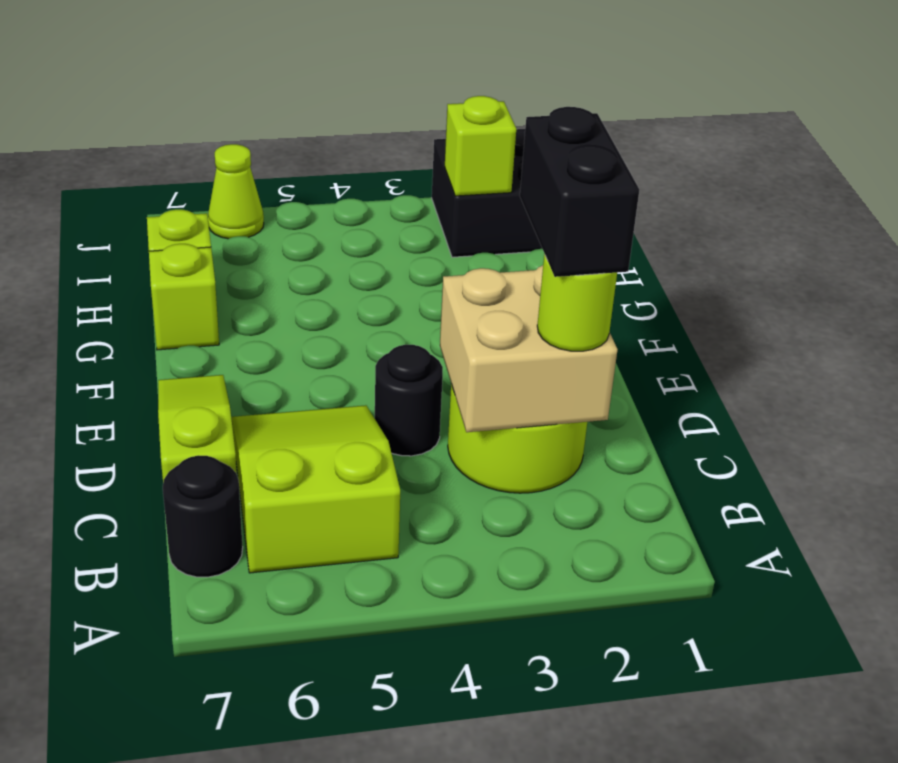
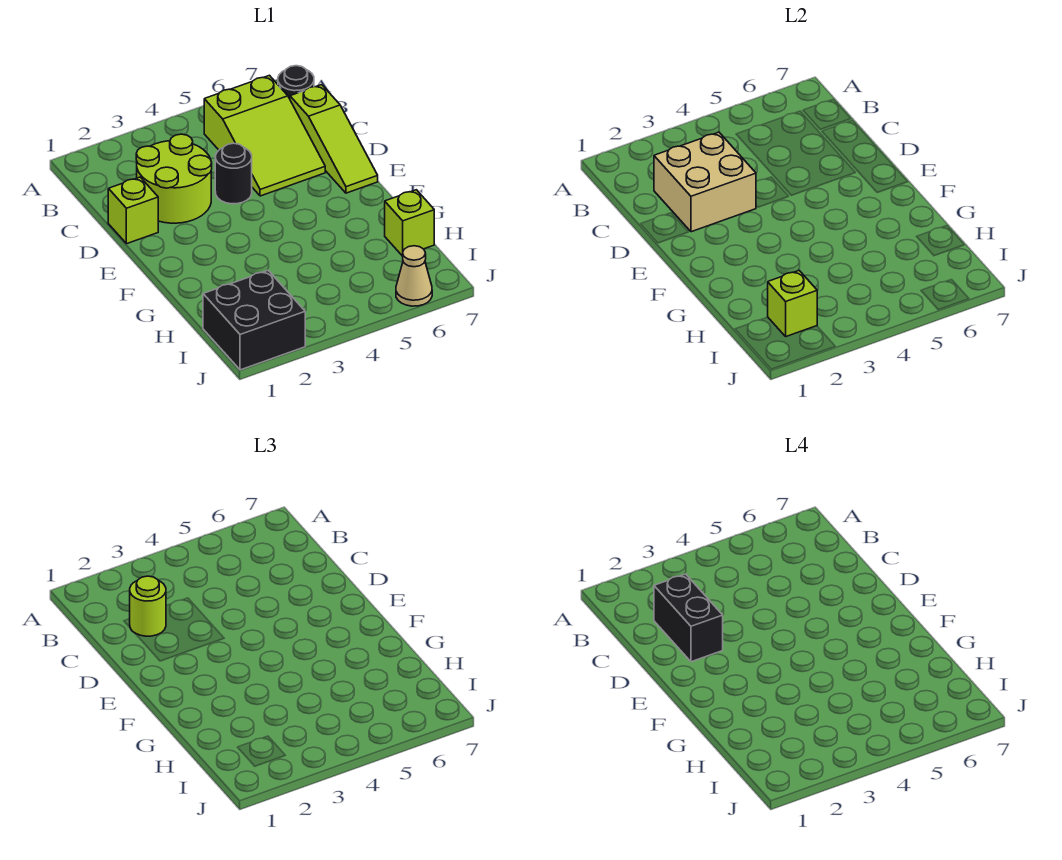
lime 1x1 brick [149,244,219,350] -> lime 1x1 brick moved to [108,177,158,244]
lime 1x1 cone [208,144,264,239] -> tan 1x1 cone [396,246,432,306]

